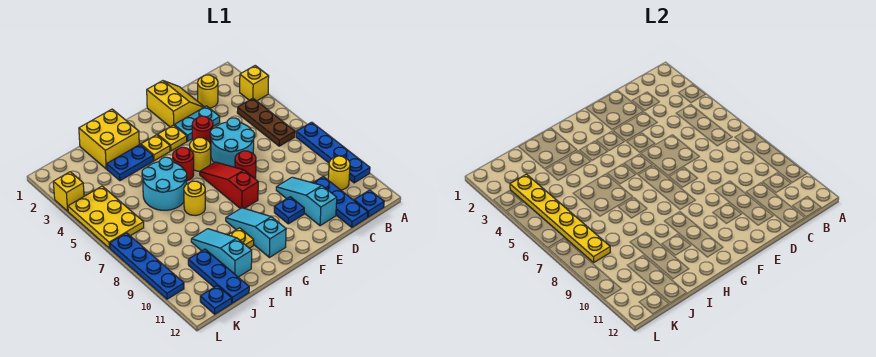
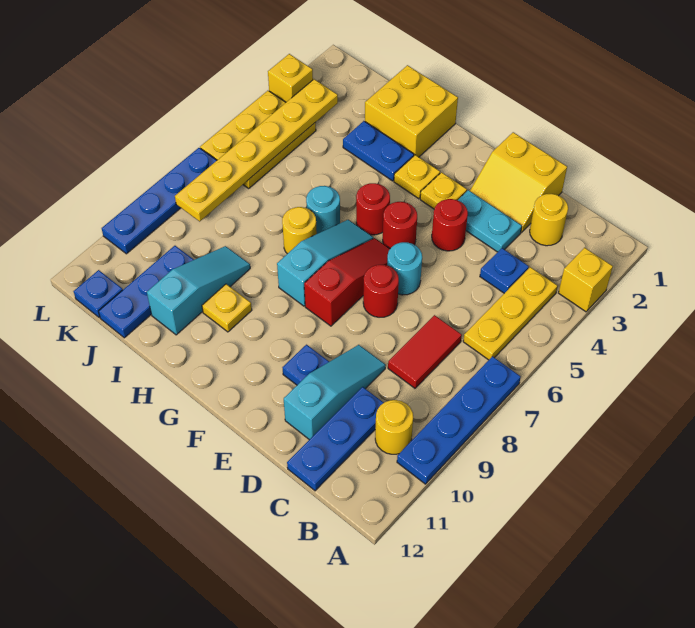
brown 1x3 plate [237,98,295,146] -> yellow 1x3 plate [463,267,558,360]
blue 1x1 plate [354,190,384,217] -> blue 1x1 plate moved to [480,248,529,293]
none -> red 1x2 tile [388,315,462,388]
yellow 2x2 slope [147,81,204,127] -> yellow 2x2 slope turned to [470,132,567,232]
cyan 2x2 round brick [210,118,254,167] -> cyan 1x1 round brick [387,242,422,295]
yellow 1x1 round brick [190,138,211,171] -> red 1x1 round brick [383,202,417,249]
cyan 1x3 slope [226,208,286,257] -> cyan 1x3 slope moved to [277,220,373,306]
cyan 2x2 round brick [142,157,187,210] -> cyan 1x1 round brick [306,186,340,234]

